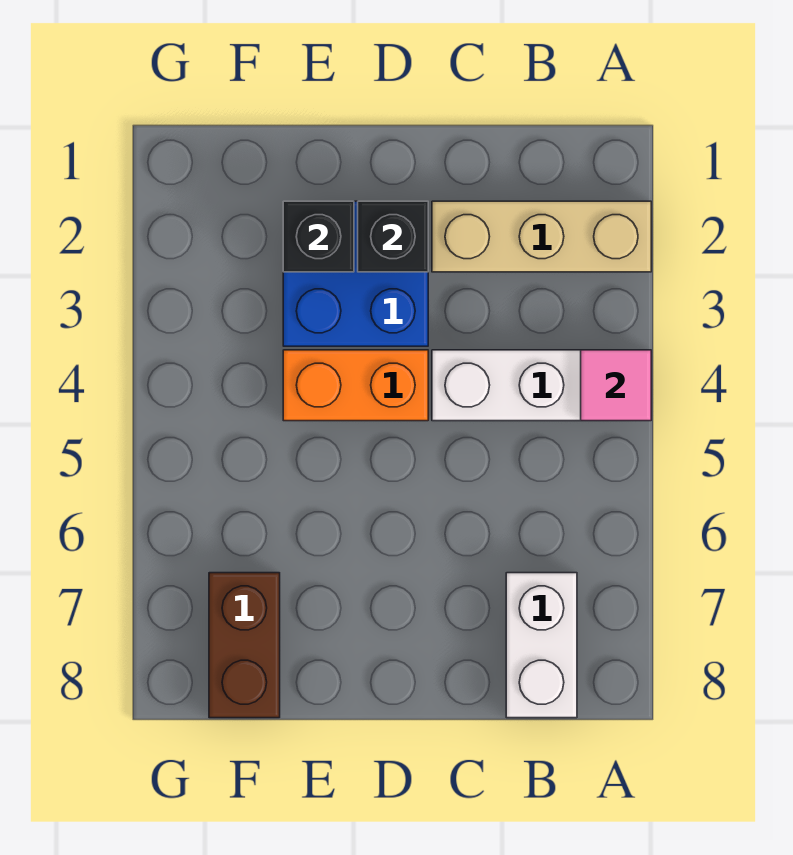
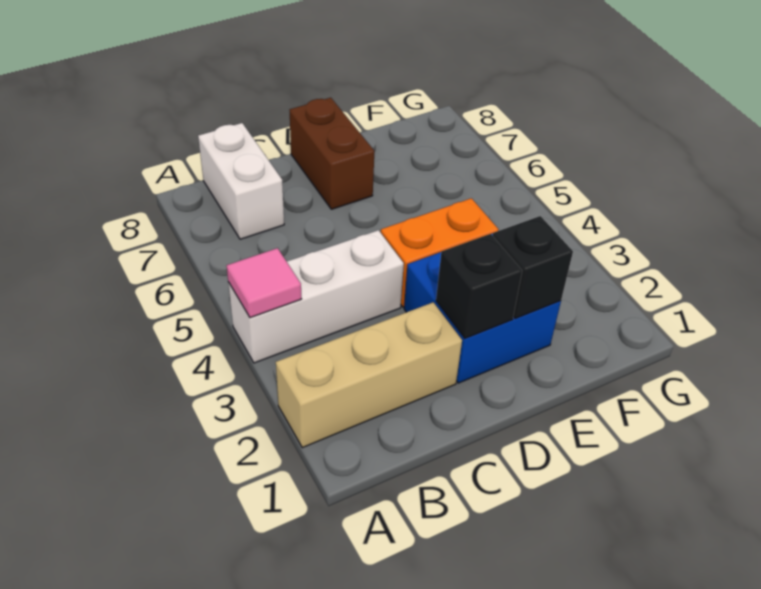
brown 1x2 brick [209,573,280,718] -> brown 1x2 brick moved to [290,98,374,209]

